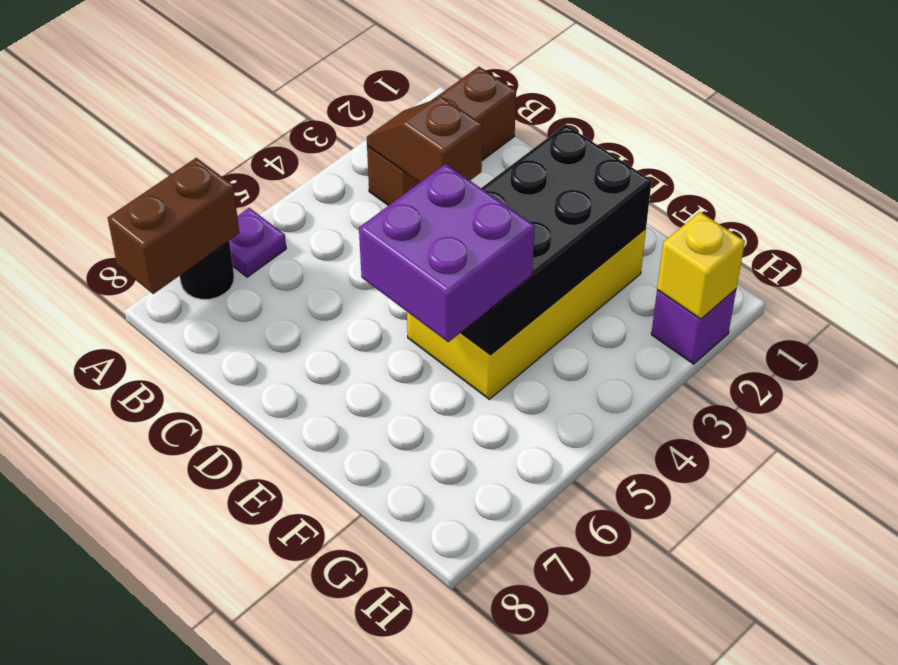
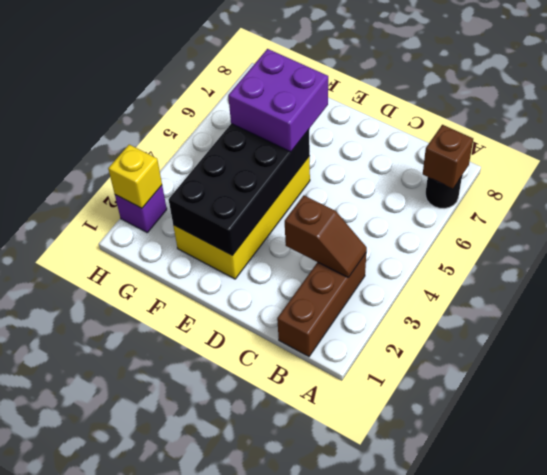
purple 1x1 plate [229,208,286,277] -> none
brown 1x2 brick [108,158,239,294] -> brown 1x1 brick [423,125,473,188]

